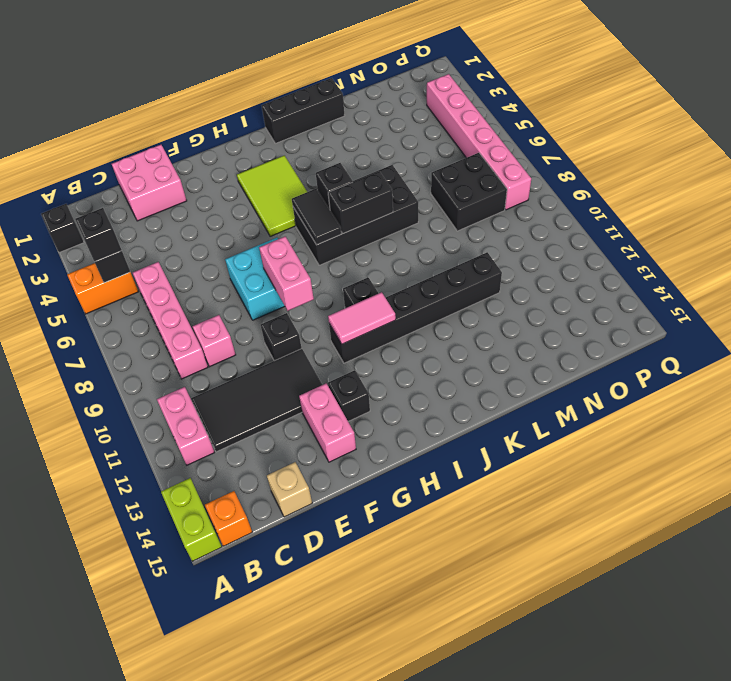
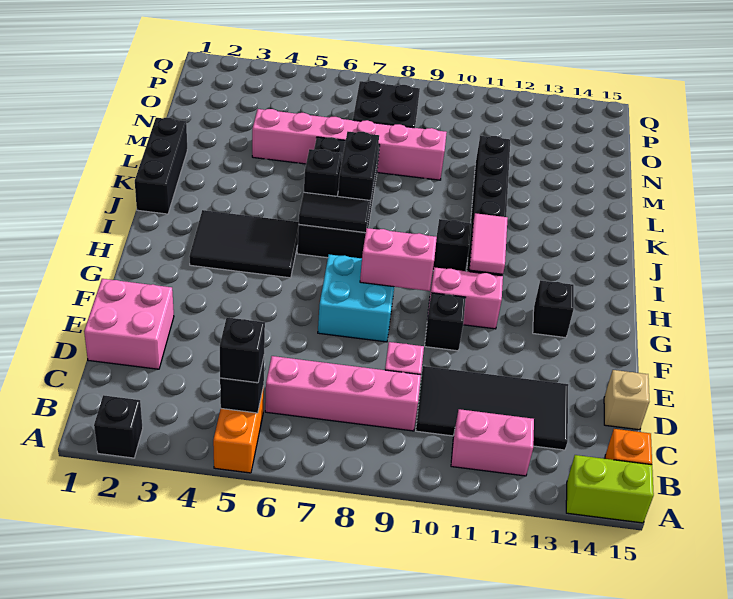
black 2x4 tile [191,349,322,452] -> black 2x4 tile turned to [416,366,568,450]
pink 1x2 brick [299,383,356,462] -> pink 1x2 brick moved to [428,267,503,329]
lime 2x3 tile [237,155,307,236] -> black 2x3 tile [189,210,299,278]
pink 1x6 brick [427,74,531,210] -> pink 1x6 brick moved to [252,109,447,180]

